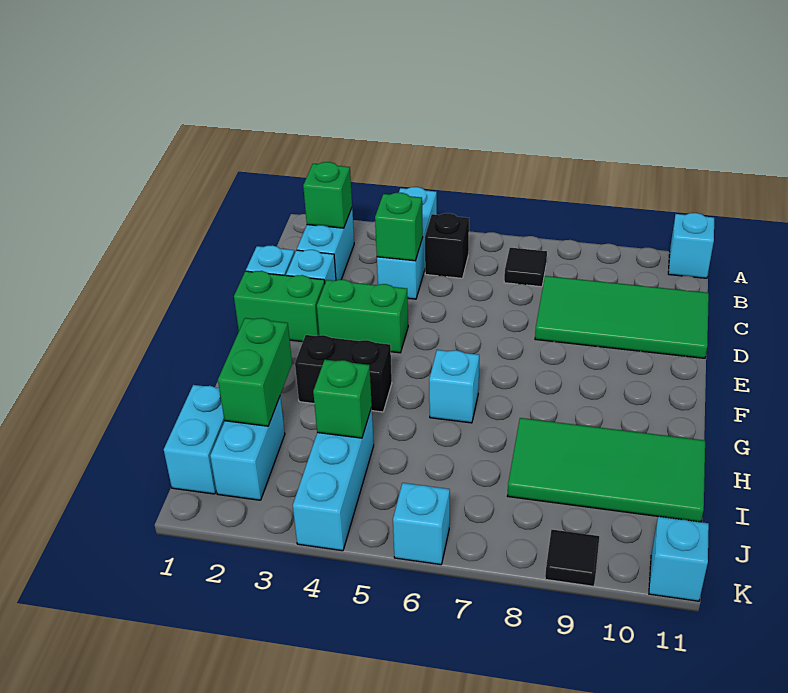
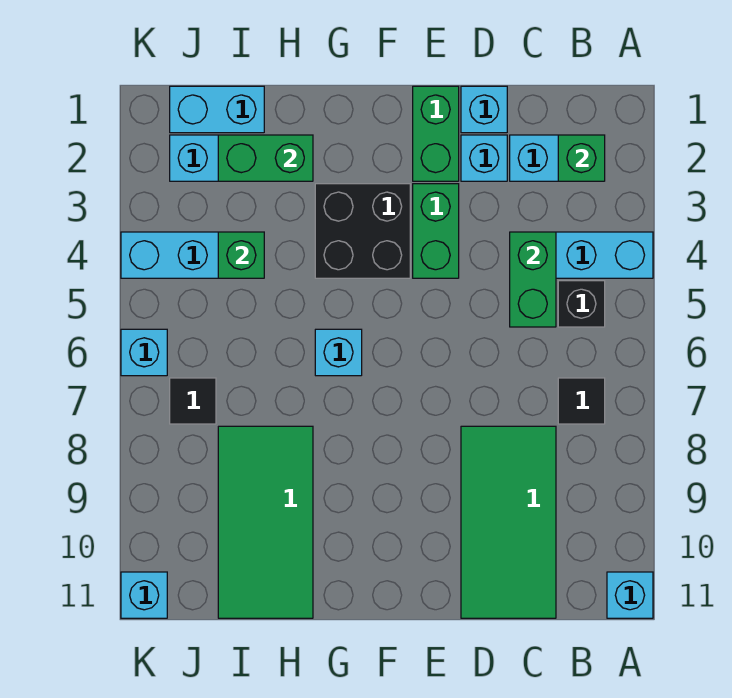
green 1x1 brick [375,193,423,261] -> green 1x2 brick [510,232,556,327]
black 1x2 brick [295,335,392,412] -> black 2x2 brick [315,184,410,278]
black 1x1 tile [545,530,599,586] -> black 1x1 tile moved to [170,378,216,424]

